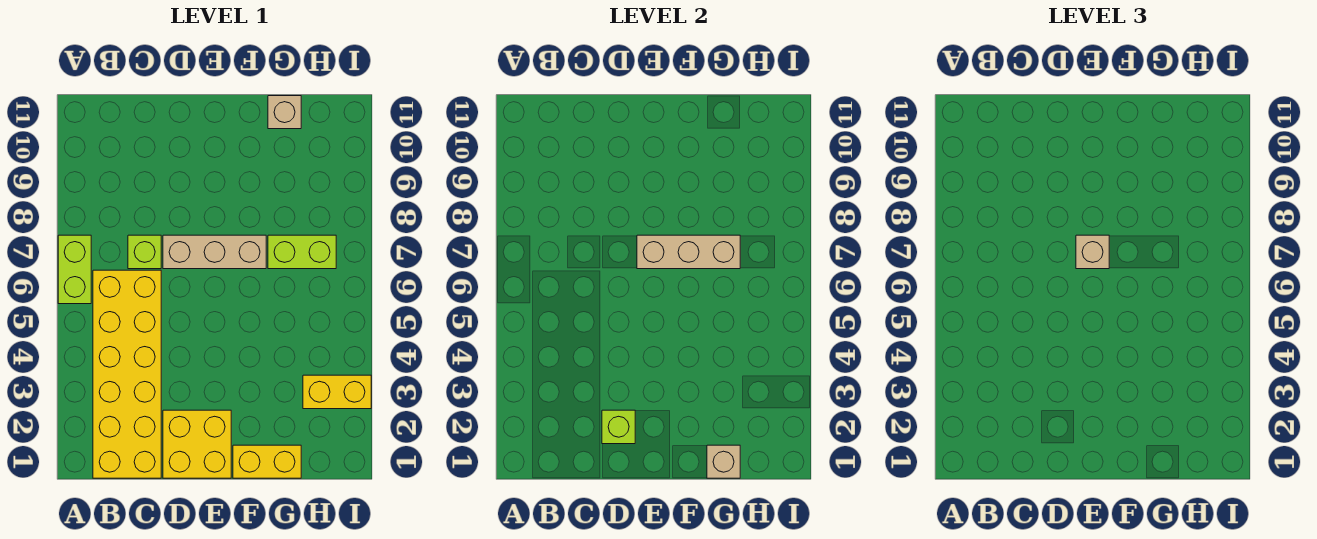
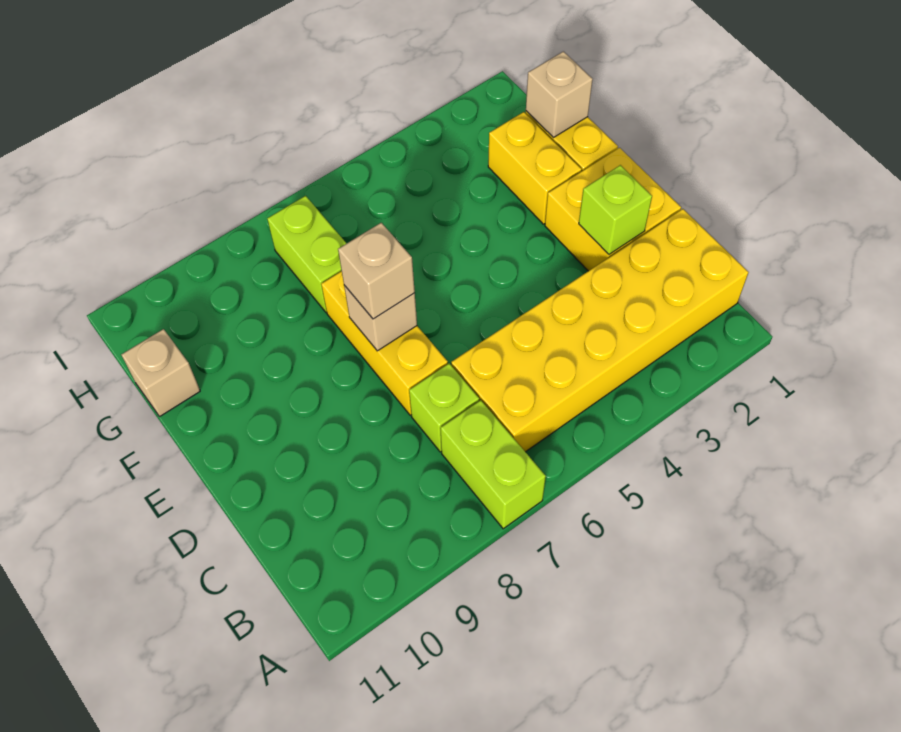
lime 1x2 brick [58,235,91,304] -> lime 1x2 brick turned to [440,400,546,529]
tan 1x3 brick [163,235,266,269] -> yellow 1x3 brick [321,271,448,415]
tan 1x3 brick [637,235,740,269] -> tan 1x1 brick [344,285,417,351]
yellow 1x2 brick [303,375,371,409] -> yellow 1x2 brick moved to [488,112,582,224]

